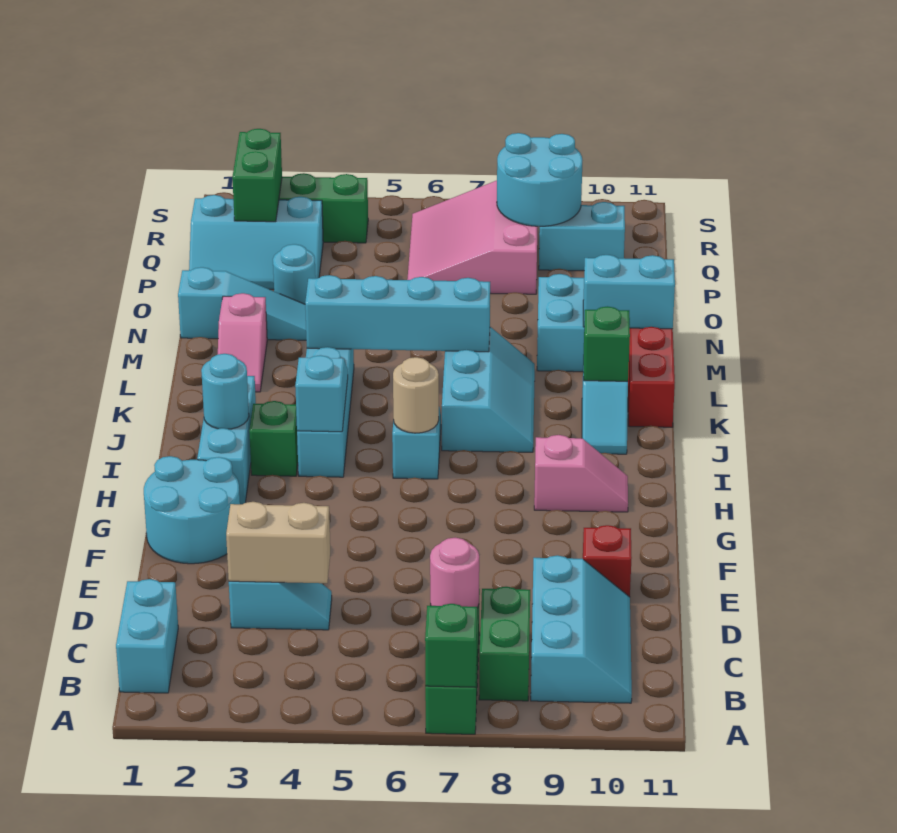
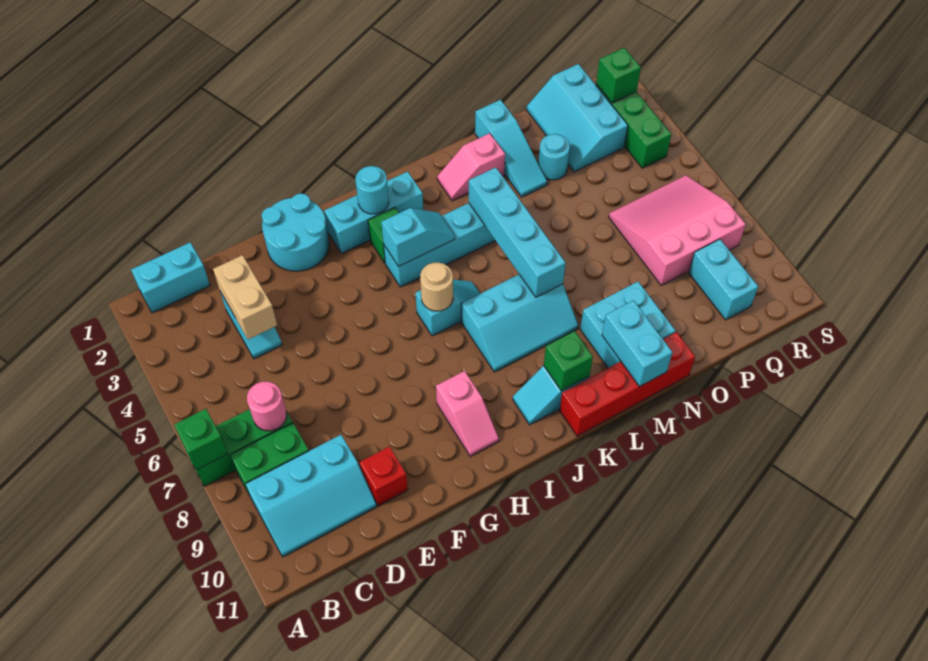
green 1x2 brick [232,129,282,222] -> green 1x1 brick [596,48,641,103]
cyan 2x2 round brick [497,133,582,226] -> none

